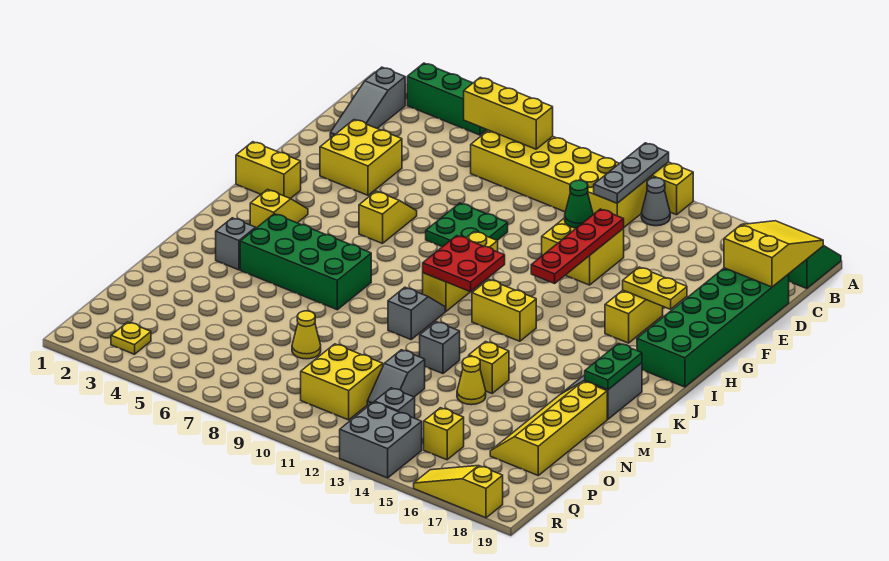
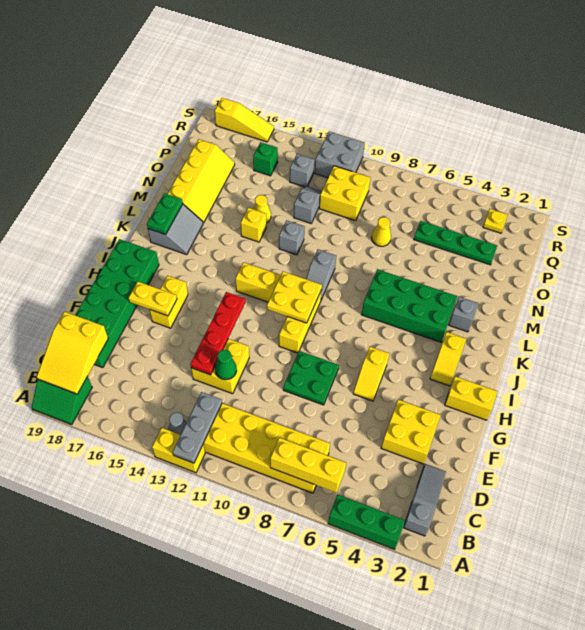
red 2x2 plate [423,236,505,292] -> yellow 2x2 plate [267,272,322,323]
none -> green 1x4 plate [414,221,497,265]
yellow 1x1 brick [424,408,464,460] -> green 1x1 brick [253,142,278,176]
grey 2x2 brick [340,402,422,478] -> grey 2x2 brick moved to [315,131,365,178]

